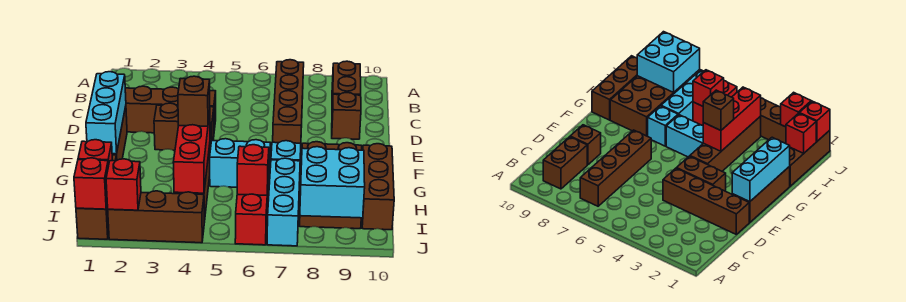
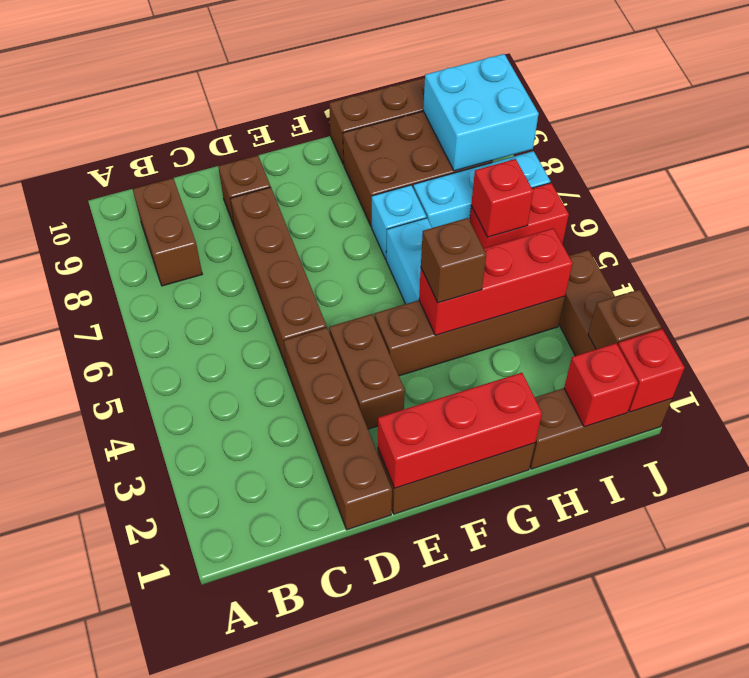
brown 1x4 brick [273,60,304,144] -> brown 1x4 brick turned to [230,187,327,368]
brown 1x2 brick [332,61,361,107] -> brown 1x2 brick turned to [133,178,202,286]
cyan 1x3 brick [86,72,126,154] -> red 1x3 brick [378,373,542,488]
red 1x1 brick [106,159,141,210] -> brown 1x1 brick [588,289,661,349]

